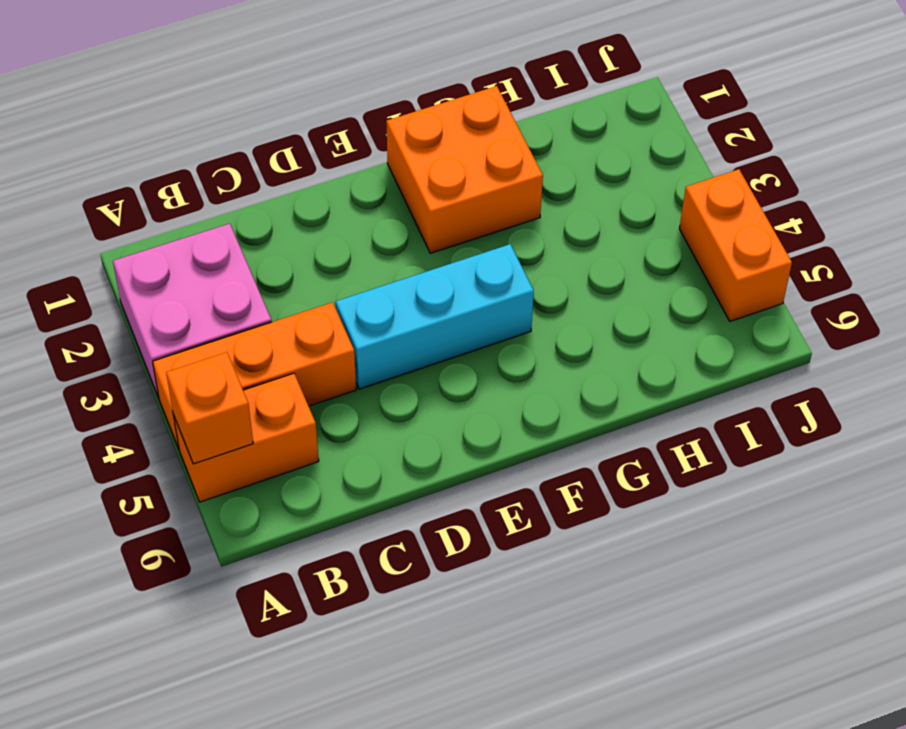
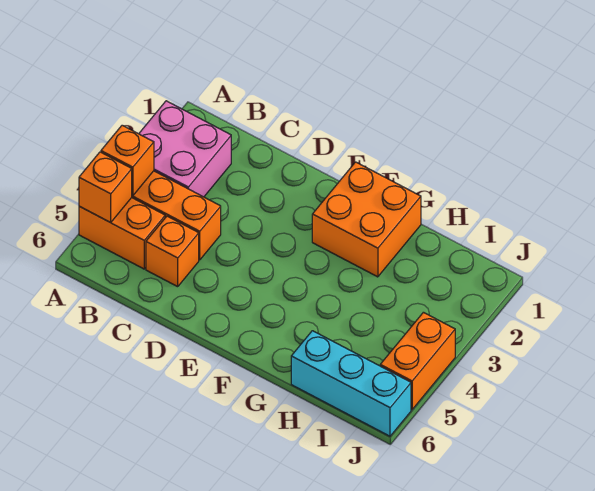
none -> orange 1x1 brick [101,125,154,196]
none -> orange 1x1 brick [146,216,199,287]
cyan 1x3 brick [336,244,534,389] -> cyan 1x3 brick moved to [291,331,411,436]

